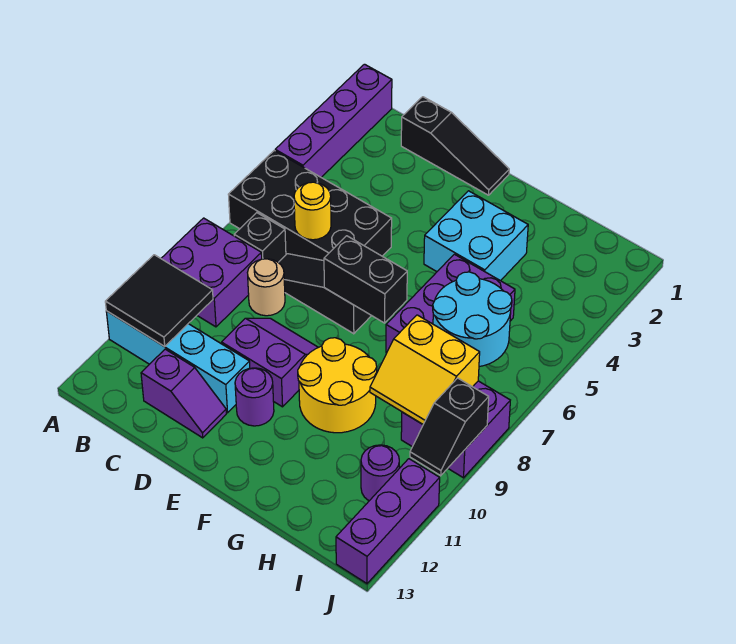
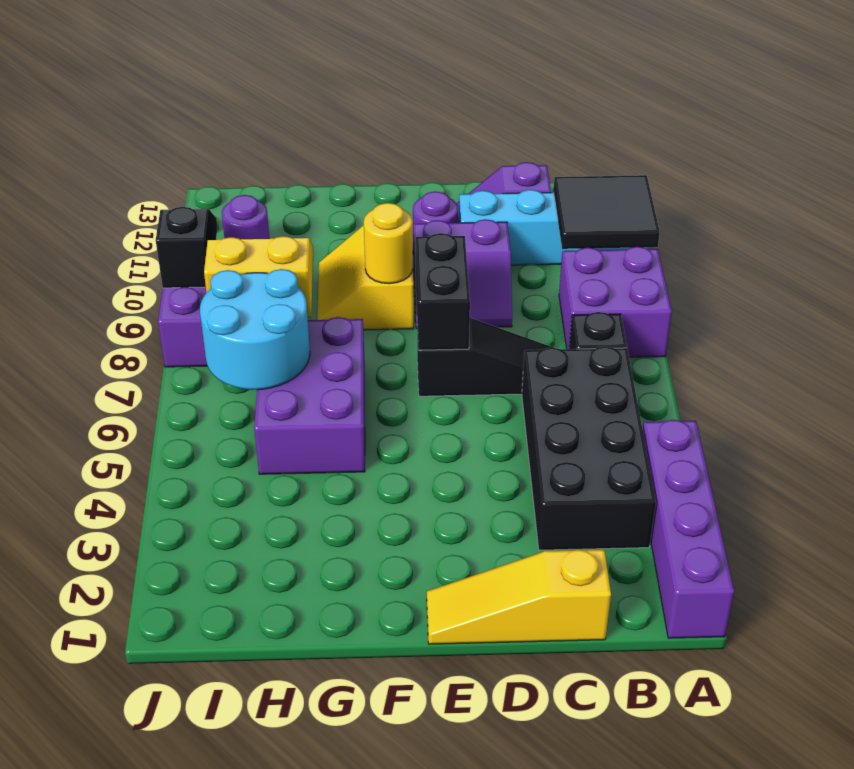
black 2x4 brick [228,151,392,261] -> black 2x4 brick turned to [522,346,656,550]
black 1x3 slope [401,97,509,195] -> yellow 1x3 slope [427,549,611,644]
yellow 1x1 round brick [294,182,331,240] -> yellow 1x1 round brick moved to [364,203,413,284]
tan 1x1 round brick [247,259,285,316] -> none
black 1x2 brick [324,236,407,323] -> black 1x2 brick turned to [416,233,470,350]
cyan 2x2 brick [424,191,528,281] -> none
yellow 2x2 round brick [298,338,377,433] -> yellow 2x2 slope [317,225,414,330]
purple 1x3 brick [336,459,440,583] -> none

